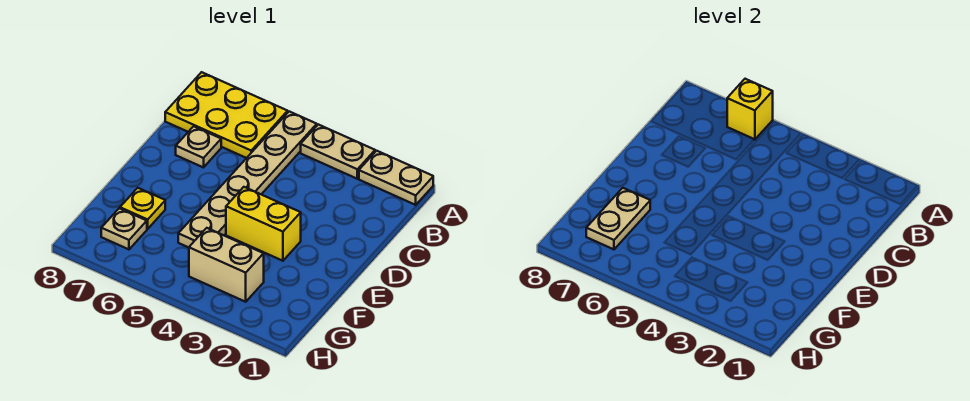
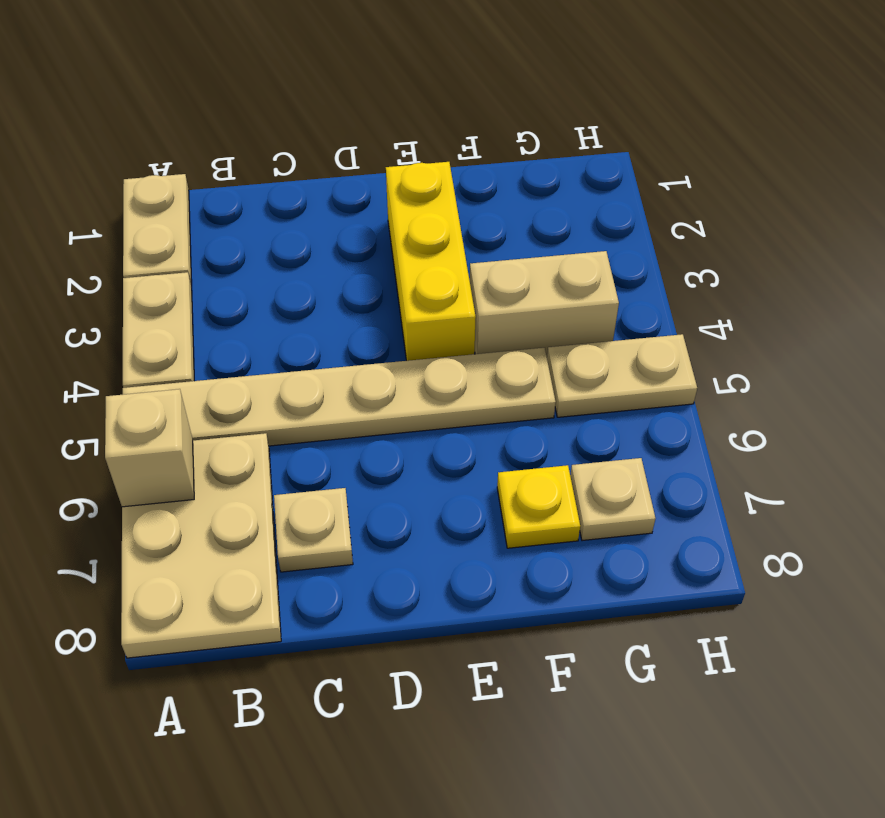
yellow 2x3 plate [165,72,288,158] -> tan 2x3 plate [121,433,281,658]
yellow 1x1 brick [727,79,773,140] -> tan 1x1 brick [105,389,194,507]
yellow 1x2 brick [226,187,301,261] -> yellow 1x3 brick [386,162,476,361]
tan 1x2 plate [586,188,650,249] -> tan 1x2 plate moved to [547,334,697,417]
tan 1x2 brick [189,228,264,302] -> tan 1x2 brick turned to [470,251,619,356]

